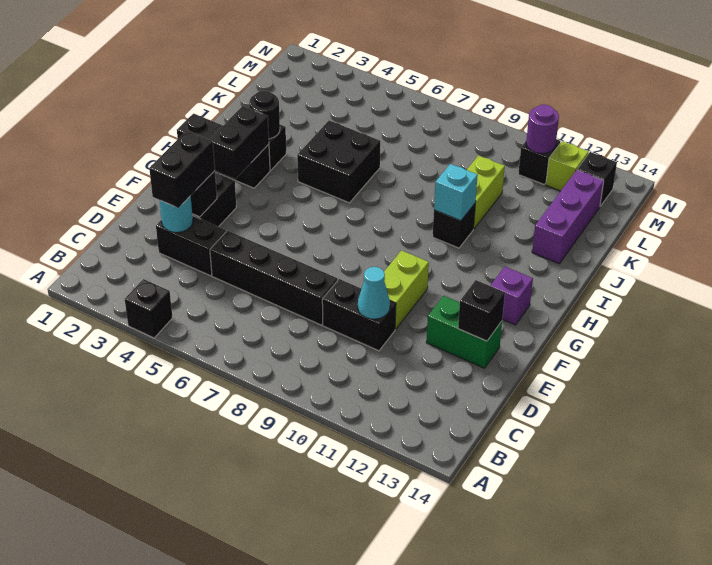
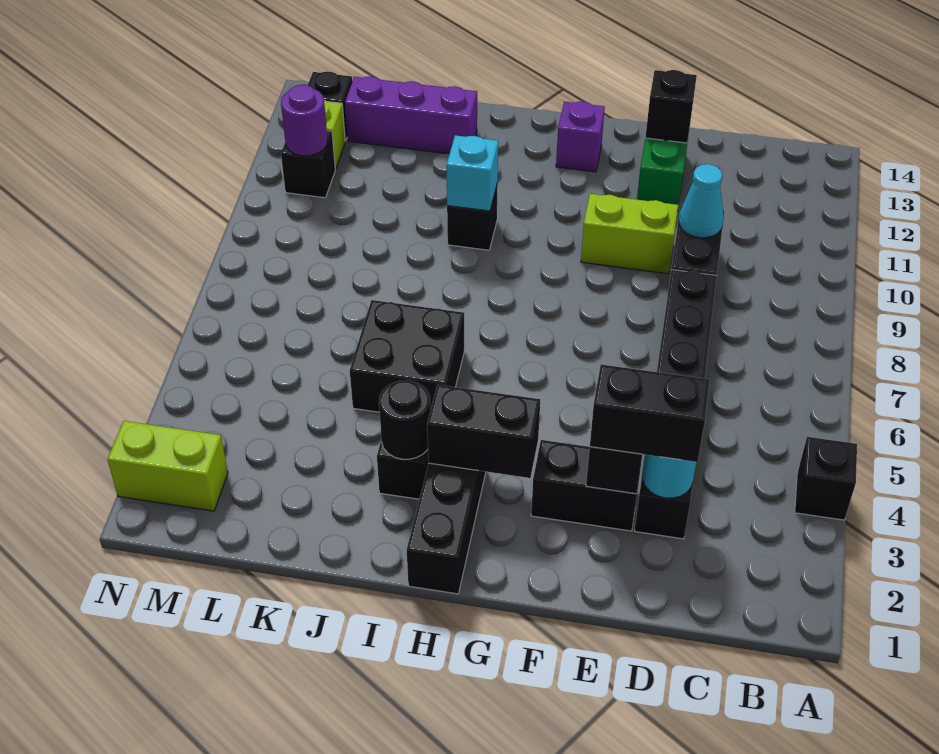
lime 1x2 brick [467,156,505,229] -> lime 1x2 brick moved to [107,421,228,511]

